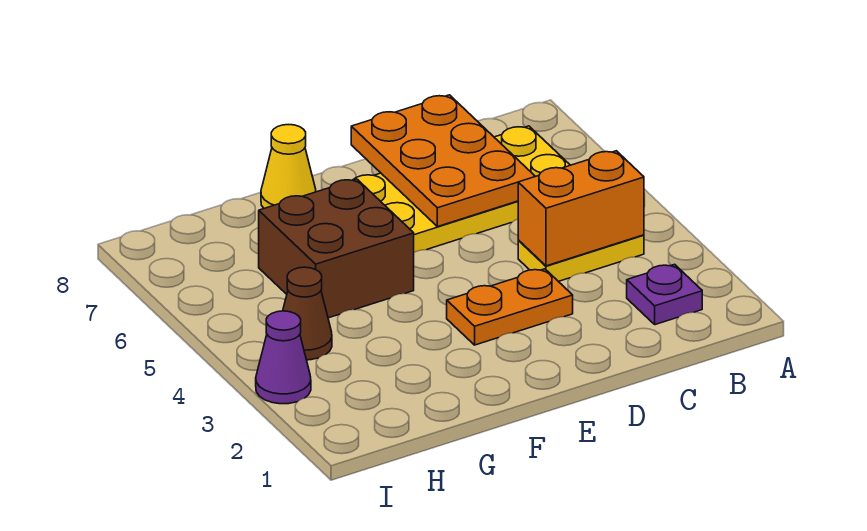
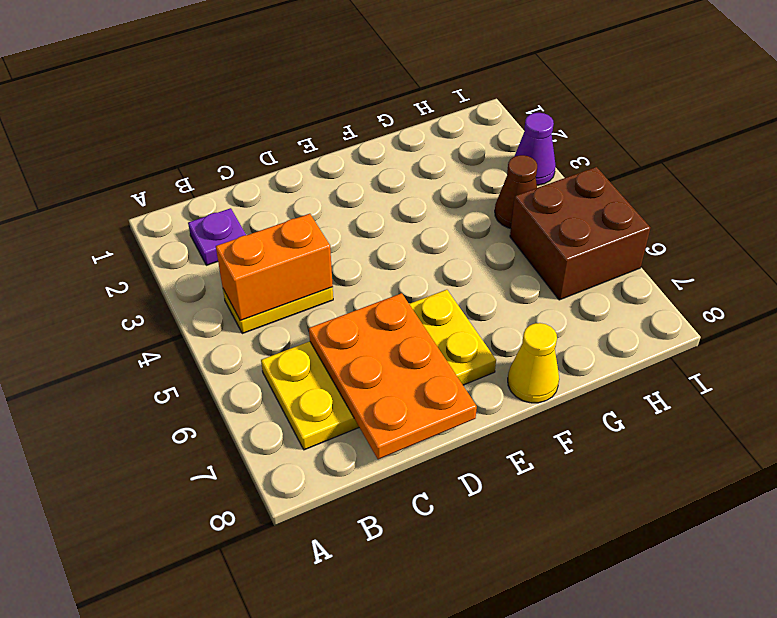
orange 1x2 plate [447,269,573,345] -> none
brown 2x2 brick [259,179,414,318] -> brown 2x2 brick moved to [510,167,650,300]

